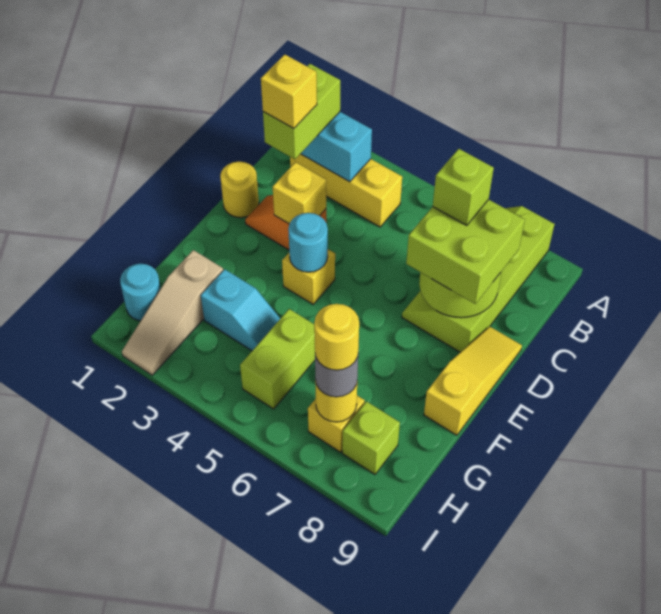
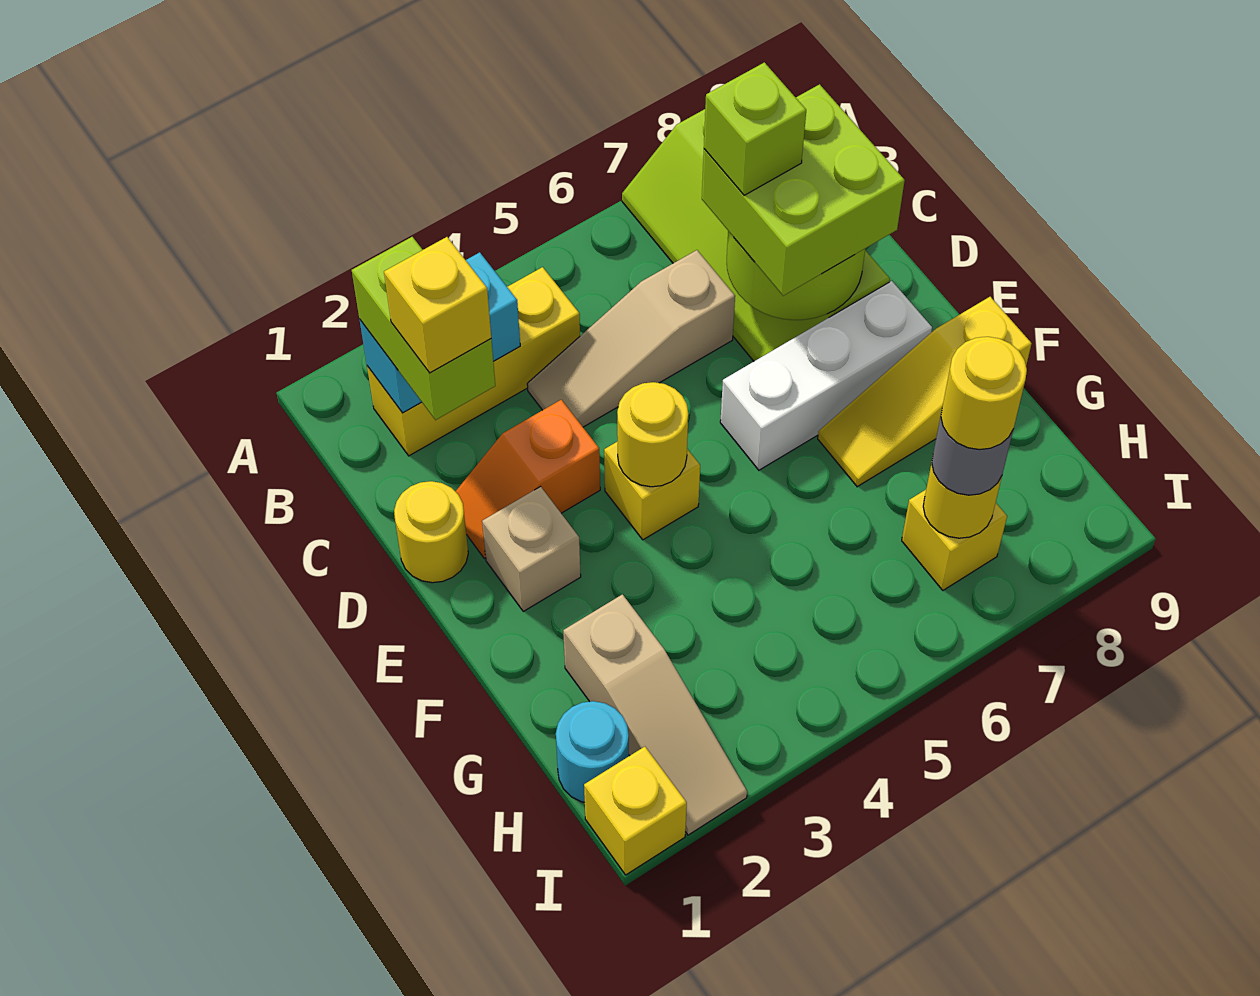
none -> tan 1x3 slope [527,250,735,427]
yellow 1x1 brick [273,162,326,224] -> yellow 1x1 brick moved to [584,747,687,875]
yellow 1x3 slope [424,326,522,435] -> yellow 1x3 slope turned to [818,297,1032,487]
none -> tan 1x1 brick [482,487,581,611]
cyan 1x1 round brick [288,213,328,272] -> yellow 1x1 round brick [617,382,688,487]
none -> white 1x3 brick [720,281,932,470]
cyan 1x2 slope [201,269,280,351] -> none
lime 1x2 brick [240,309,315,409] -> none
lime 1x1 brick [342,401,400,474] -> none

